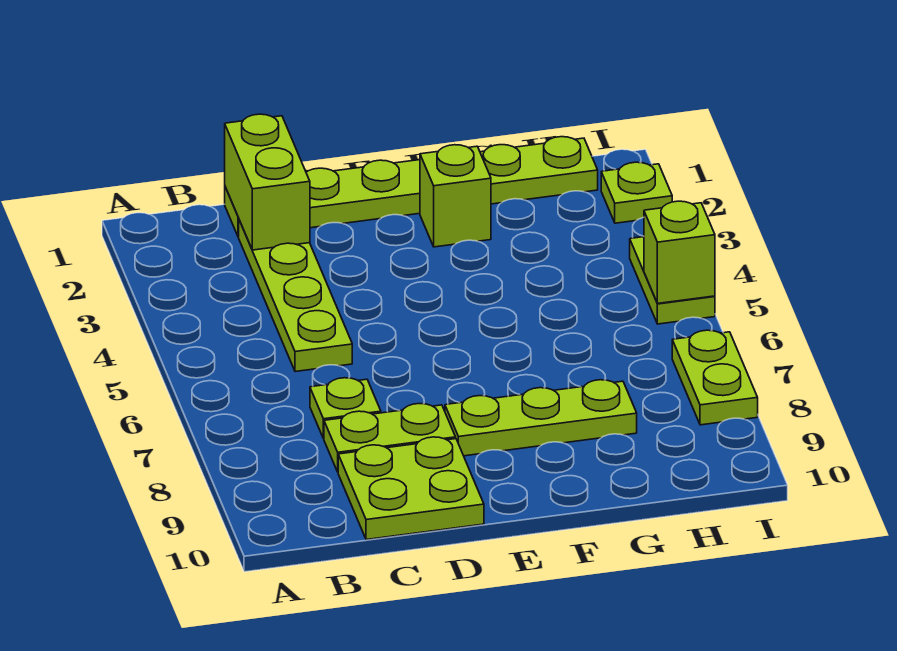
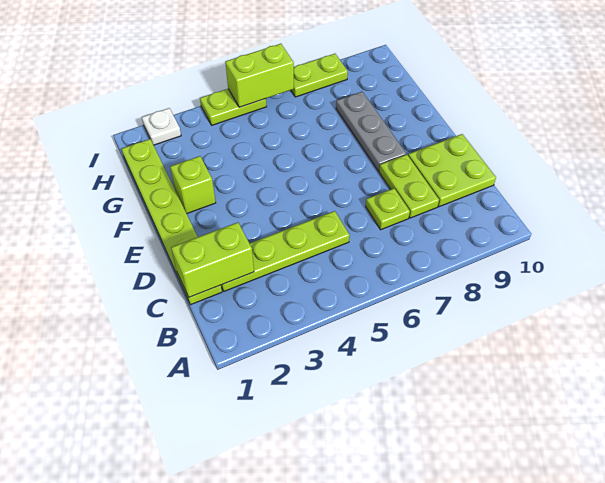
lime 1x3 plate [445,380,637,456] -> grey 1x3 plate [336,92,406,171]
lime 1x1 plate [601,162,672,223] -> white 1x1 plate [142,108,181,145]
lime 1x1 brick [644,201,715,303] -> lime 1x2 brick [225,44,294,107]

